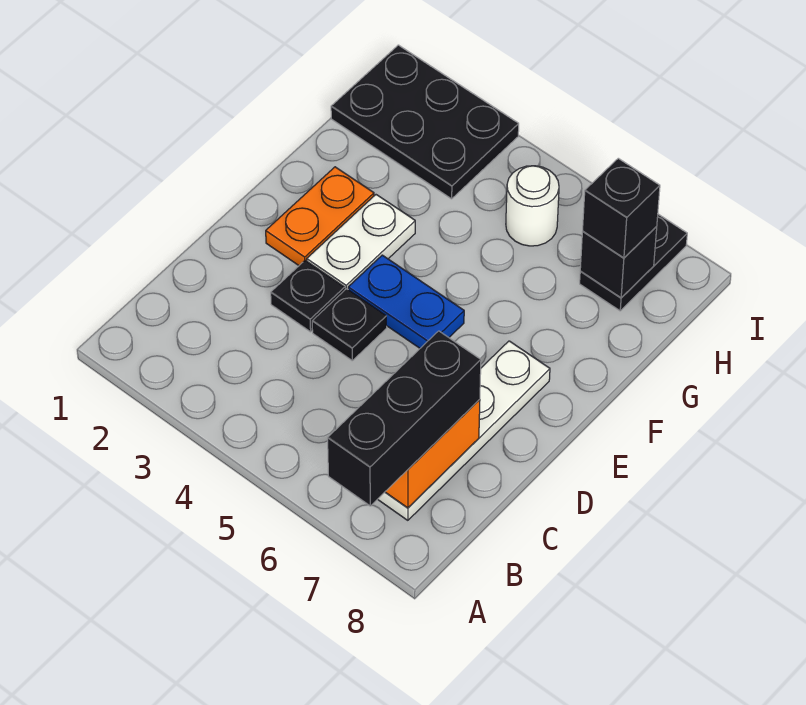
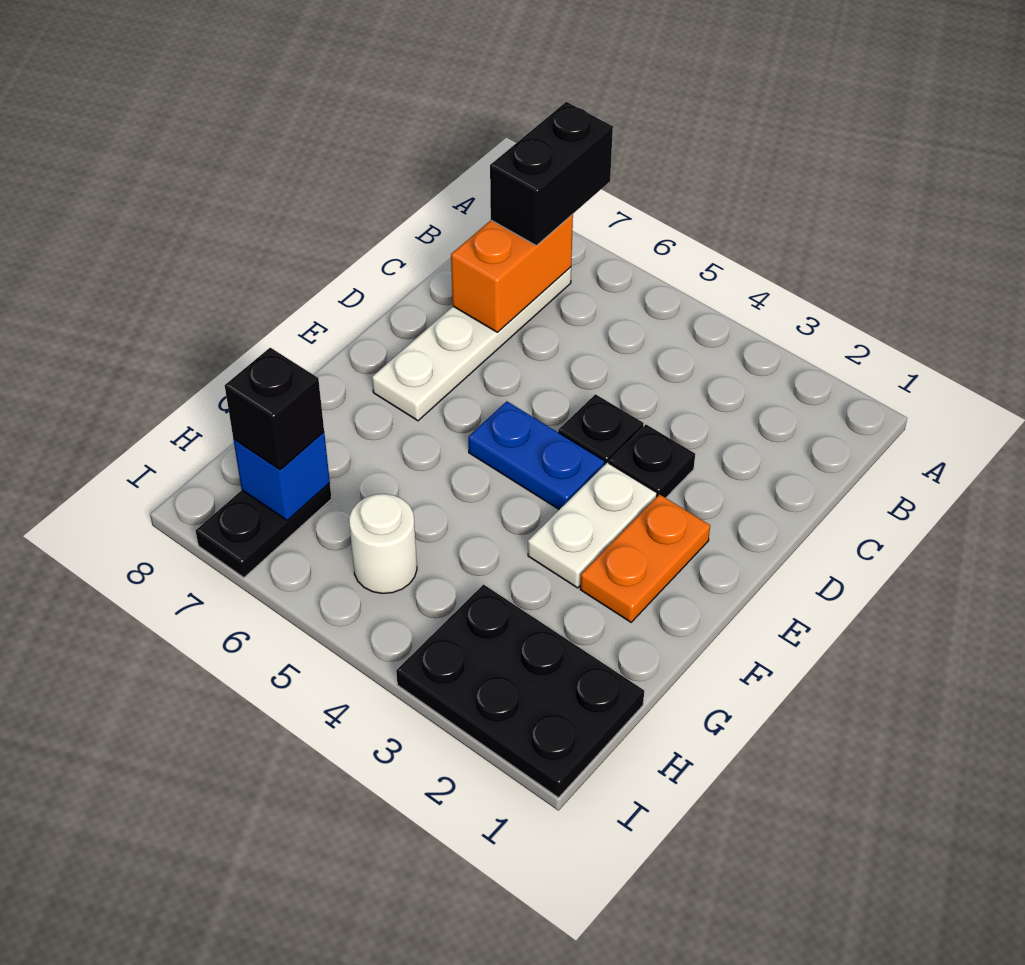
black 1x3 brick [328,331,481,506] -> black 1x2 brick [490,102,613,246]
black 1x1 brick [580,227,657,298] -> blue 1x1 brick [234,432,330,520]

